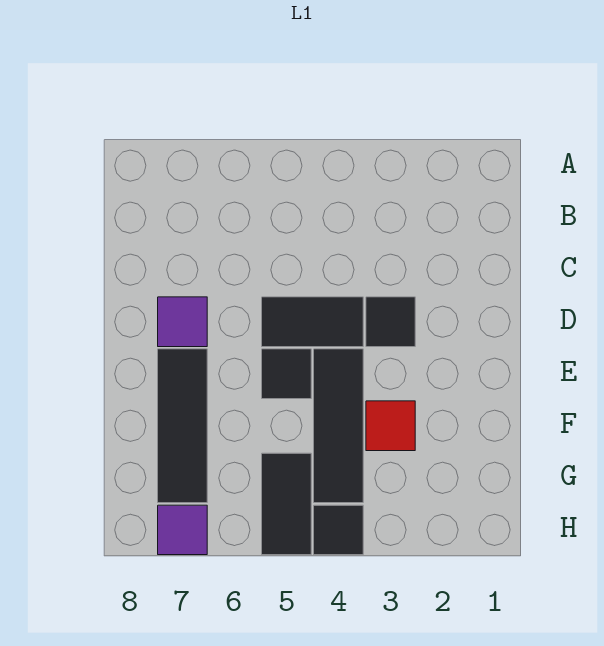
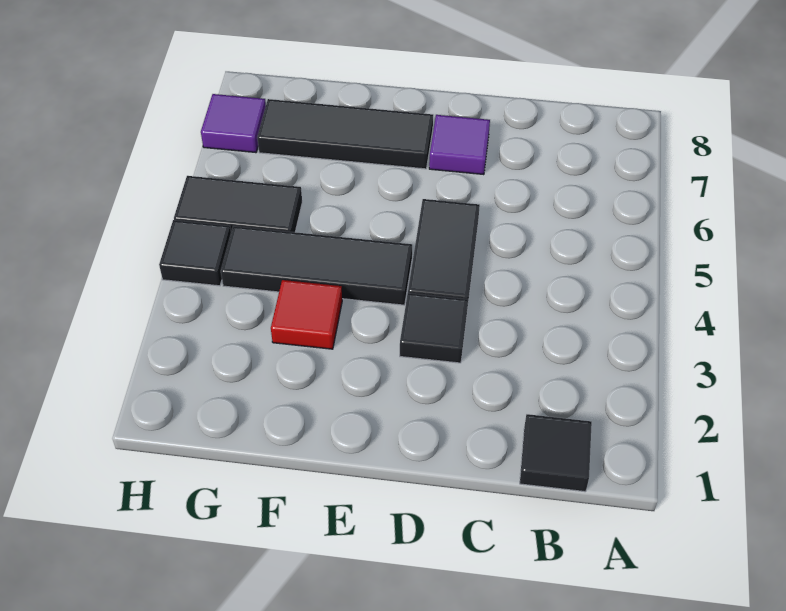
black 1x1 tile [262,349,311,399] -> black 1x1 tile moved to [520,414,592,492]

